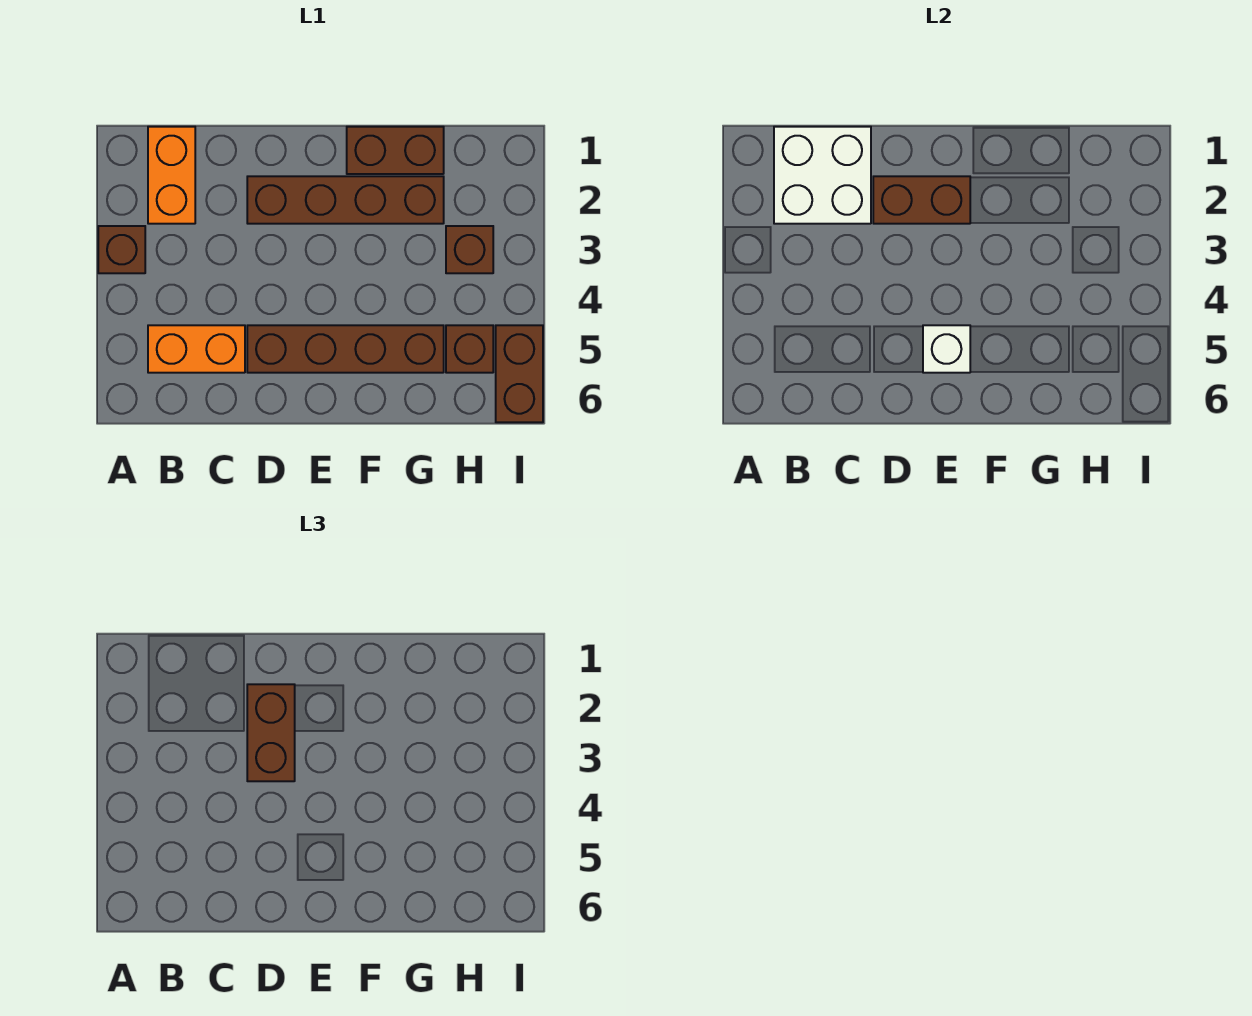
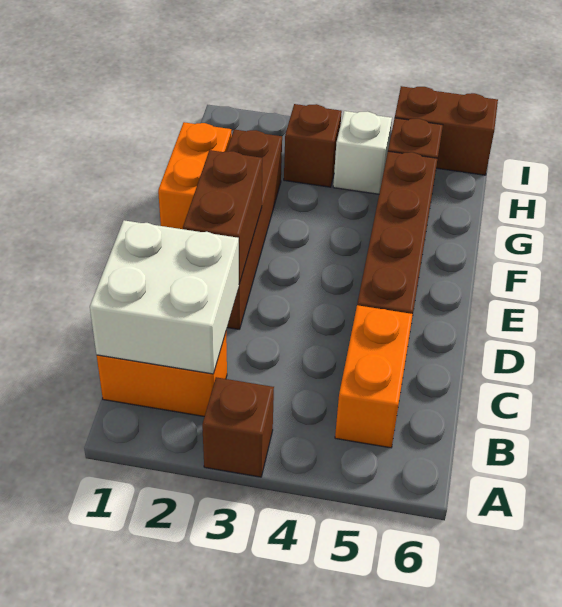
brown 1x2 brick [247,684,295,781] -> none
white 1x1 brick [923,325,970,373] -> white 1x1 brick moved to [333,111,392,194]
brown 1x2 brick [347,127,444,174] -> orange 1x2 brick [158,122,232,229]

